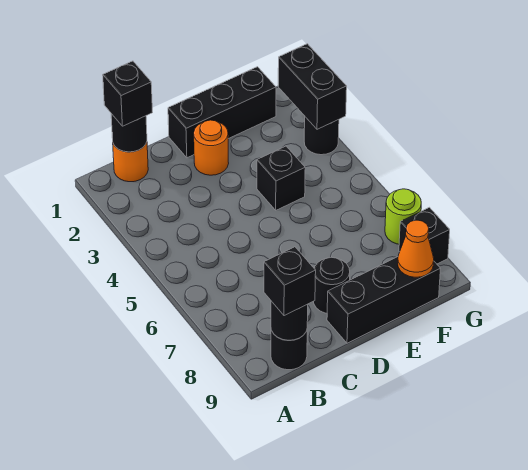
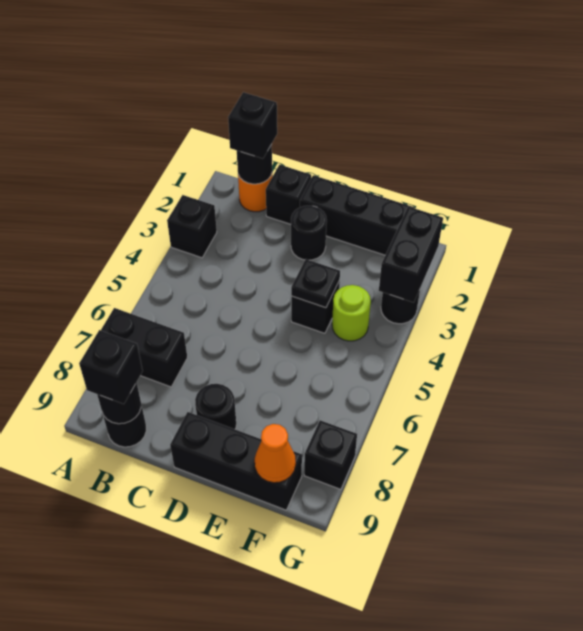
none -> black 1x1 brick [167,195,217,258]
none -> black 1x2 brick [101,308,187,387]
none -> black 1x1 brick [266,165,311,224]
orange 1x1 round brick [194,120,229,175] -> black 1x1 round brick [291,206,327,260]
none -> black 1x1 plate [291,259,340,308]
lime 1x1 round brick [385,189,421,244] -> lime 1x1 round brick moved to [332,285,371,341]

